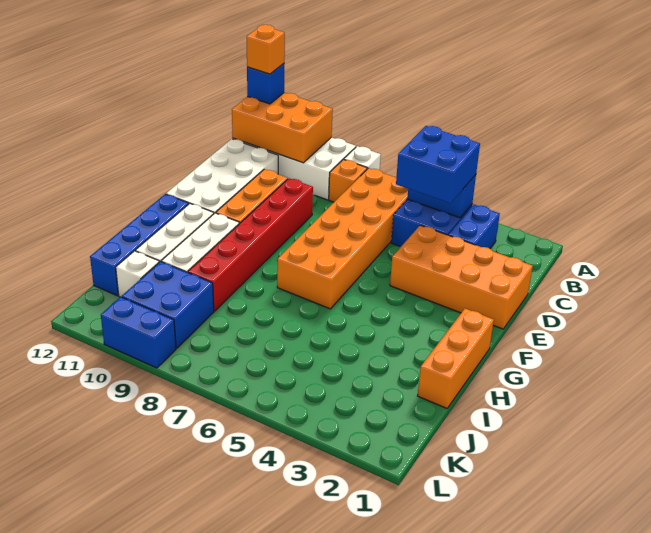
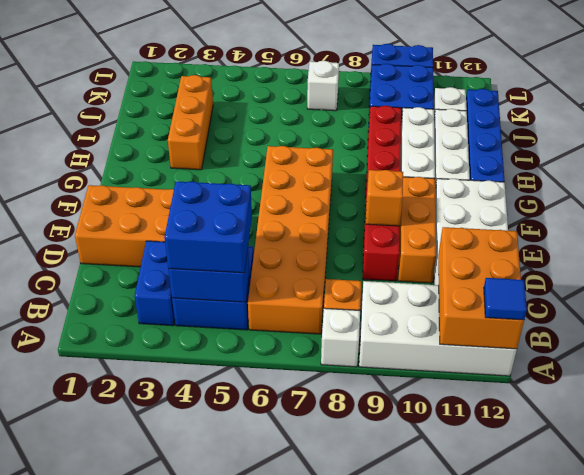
orange 2x3 brick [232,93,333,163] -> orange 2x3 brick turned to [438,227,524,349]
blue 1x1 brick [247,64,284,104] -> blue 1x1 tile [484,278,527,320]
orange 1x1 brick [247,25,285,74] -> orange 1x1 brick moved to [366,170,403,226]
orange 1x3 brick [418,309,494,408] -> orange 1x3 brick moved to [168,75,213,170]
none -> white 1x1 brick [307,61,339,111]

